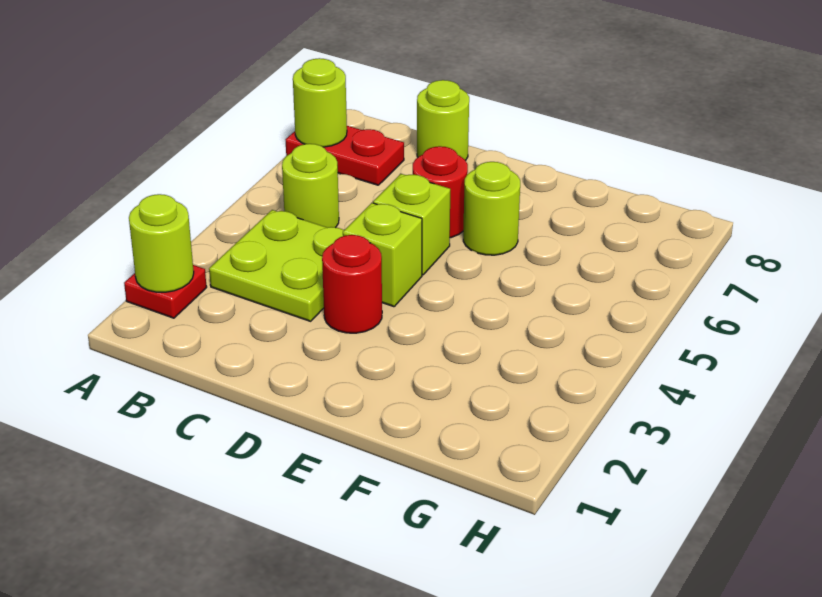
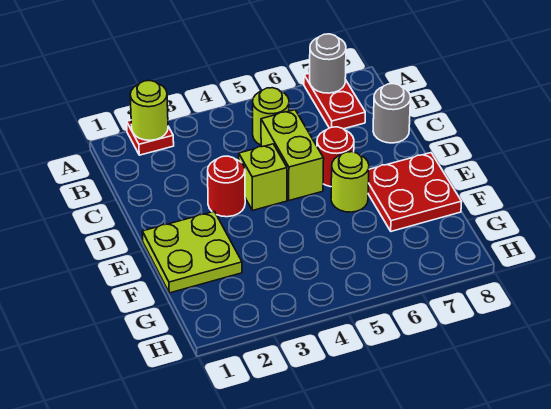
lime 1x1 round brick [293,58,347,147] -> grey 1x1 round brick [310,34,346,93]
lime 2x2 plate [209,210,344,321] -> lime 2x2 plate moved to [142,211,242,293]
lime 1x1 round brick [417,80,469,160] -> grey 1x1 round brick [373,84,411,143]
lime 1x1 brick [373,174,450,275] -> lime 1x2 brick [261,110,324,200]
none -> red 2x2 plate [368,153,462,231]

